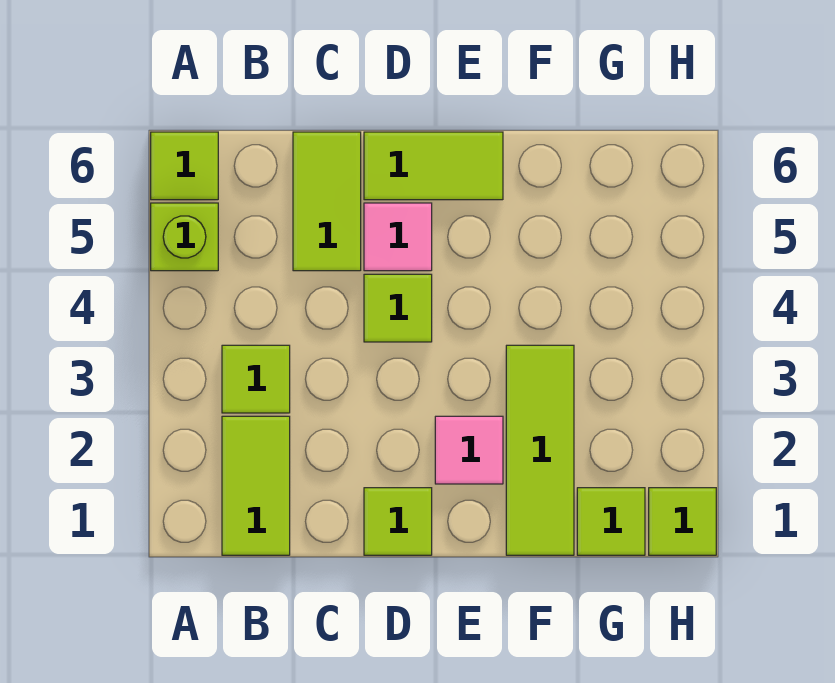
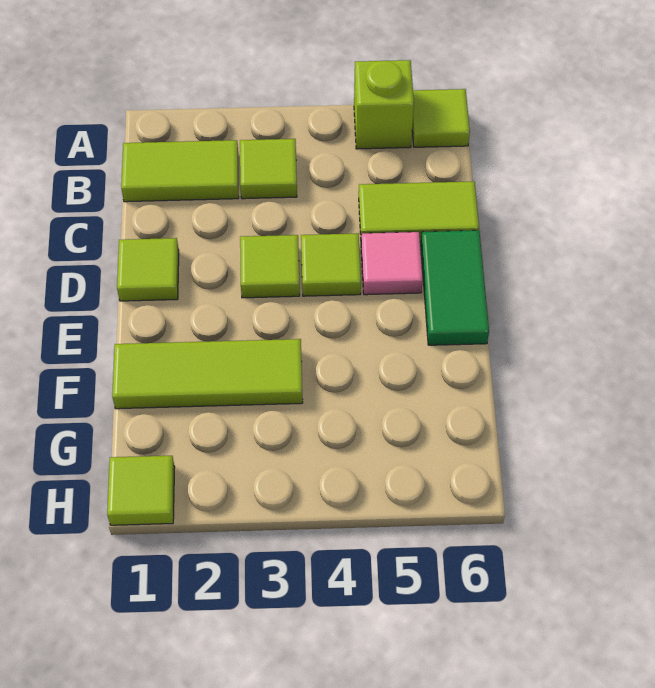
lime 1x2 tile [364,132,503,200] -> green 1x2 tile [421,230,489,345]
pink 1x1 tile [435,416,503,484] -> none
lime 1x1 tile [577,488,645,555] -> lime 1x1 tile moved to [240,235,300,298]

